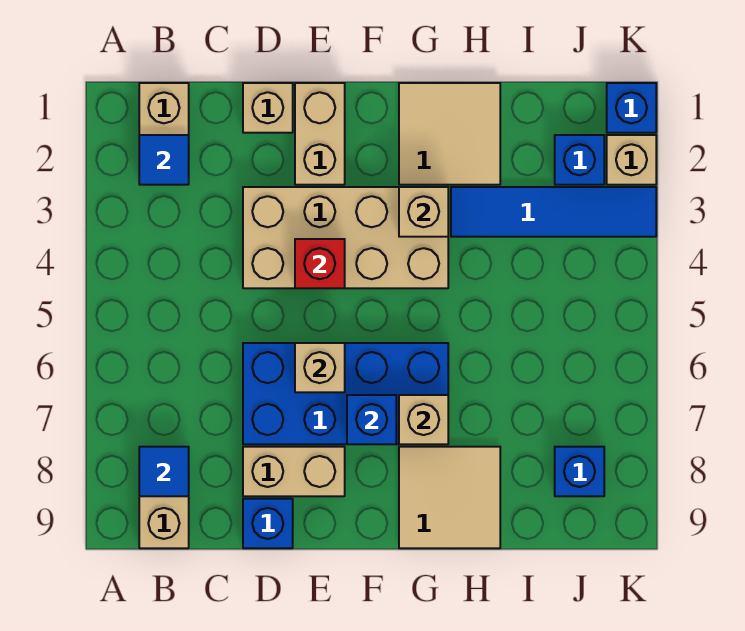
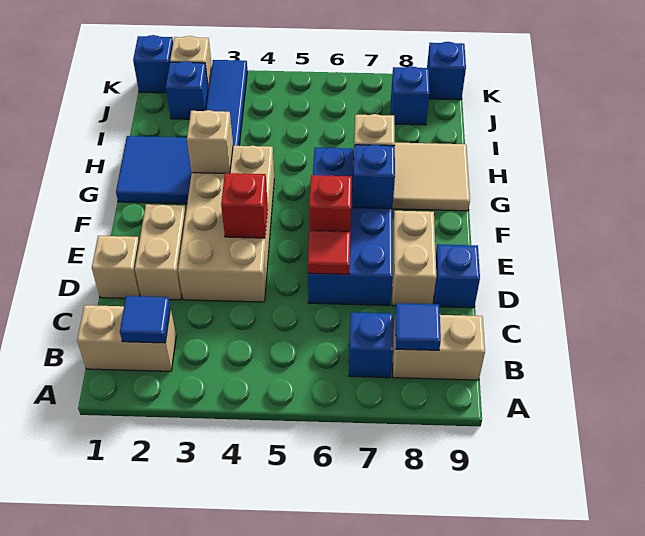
none -> blue 1x1 brick [349,312,393,378]
none -> red 1x1 tile [308,231,350,274]
tan 1x2 brick [295,83,345,185] -> tan 1x2 brick turned to [135,204,186,300]
tan 1x1 brick [295,343,345,392] -> red 1x1 brick [309,175,352,232]
tan 2x2 tile [399,83,500,185] -> blue 2x2 tile [116,136,191,204]
none -> blue 1x1 brick [427,42,466,100]

